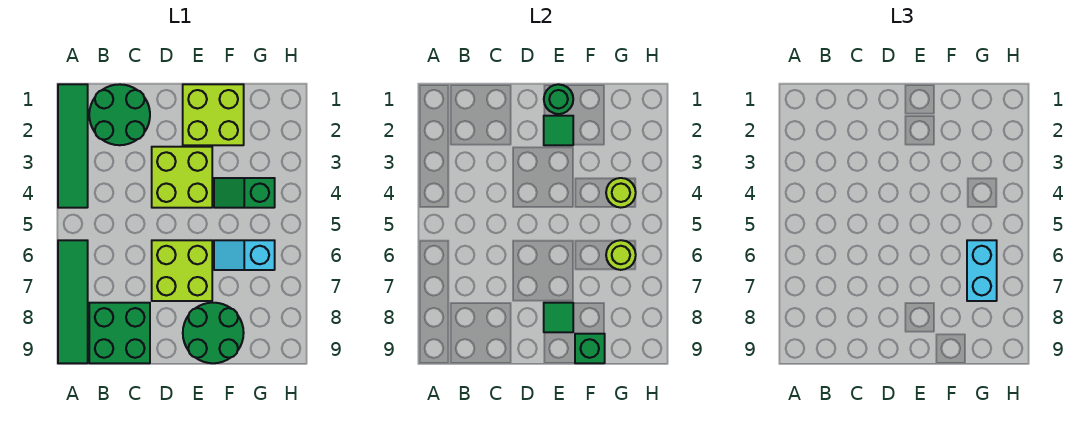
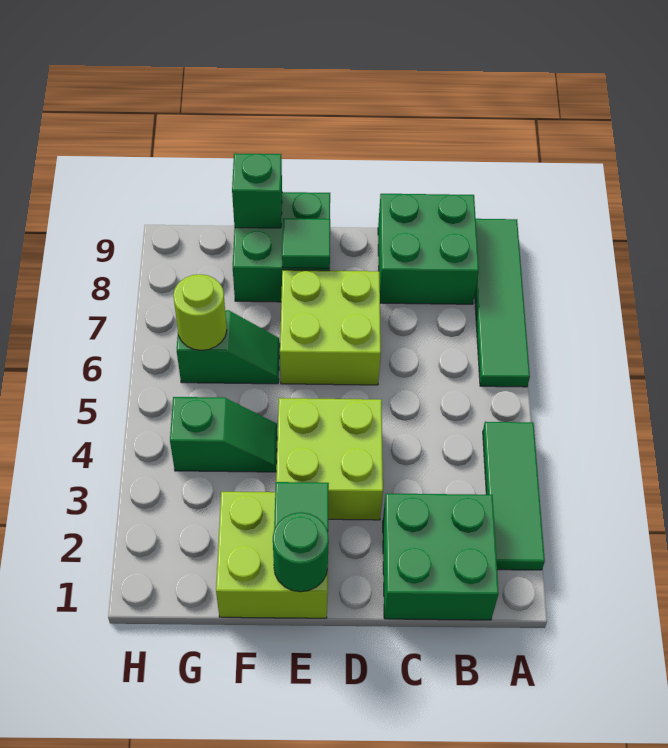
green 1x4 tile [58,84,88,208] -> green 1x3 tile [483,422,545,570]
green 2x2 round brick [89,84,150,145] -> green 2x2 brick [383,493,499,620]
green 2x2 round brick [183,303,244,363] -> green 2x2 brick [233,192,330,302]
cyan 1x2 slope [214,240,275,270] -> green 1x2 slope [177,310,280,384]
lime 1x1 round brick [606,178,636,208] -> none
cyan 1x2 brick [967,240,997,301] -> none

